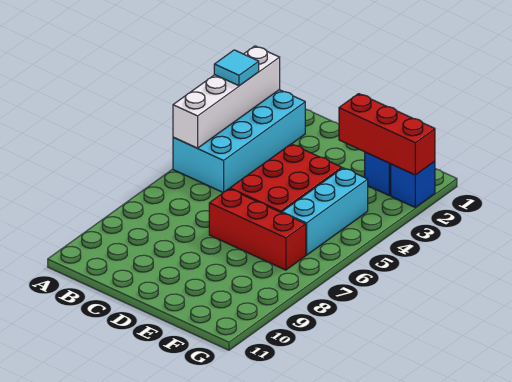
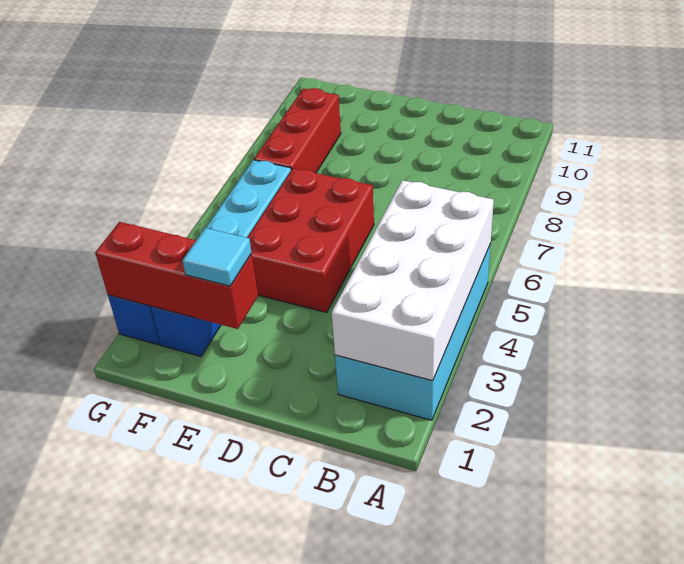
white 1x4 brick [173,46,280,148] -> white 2x4 brick [332,180,494,381]
cyan 1x1 tile [214,50,259,86] -> cyan 1x1 tile moved to [182,228,252,286]
red 1x3 brick [209,189,306,270] -> red 1x3 brick turned to [254,88,341,173]

